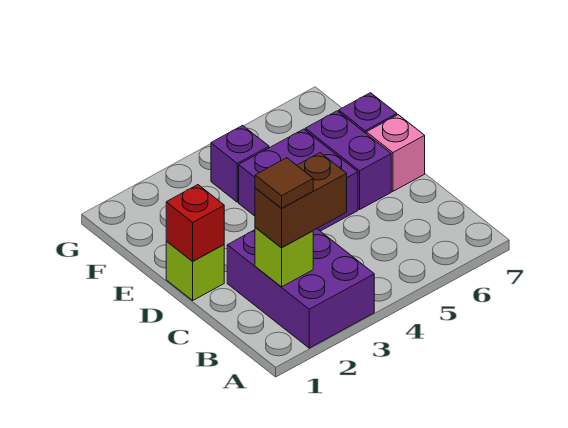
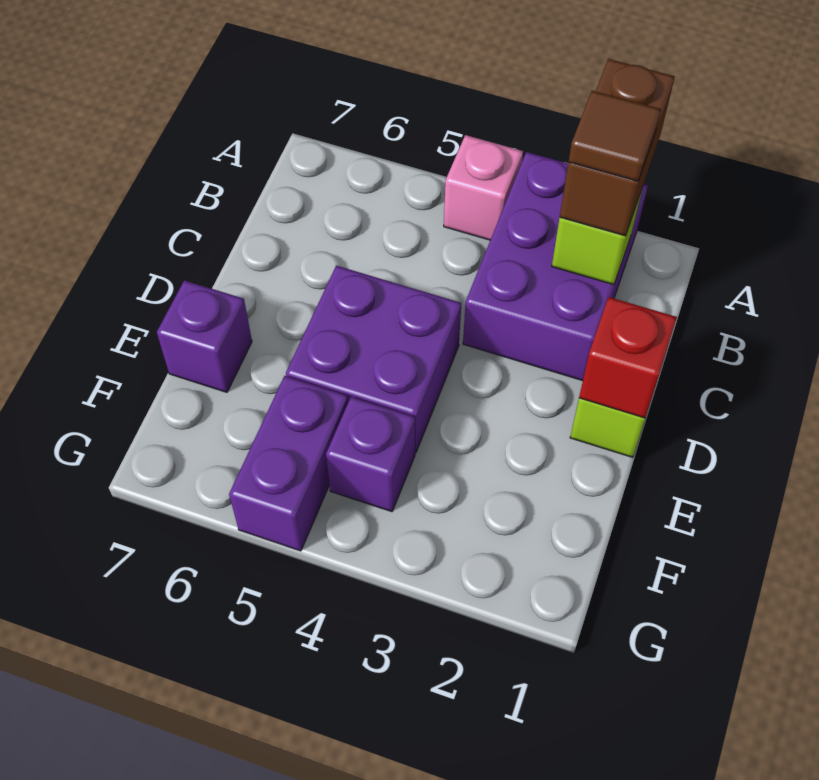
brown 1x2 brick [255,153,347,248] -> brown 1x2 brick turned to [560,59,675,236]
purple 1x2 brick [305,111,391,210] -> purple 1x2 brick moved to [229,376,348,551]
pink 1x1 brick [366,115,425,191] -> pink 1x1 brick moved to [444,135,523,240]

